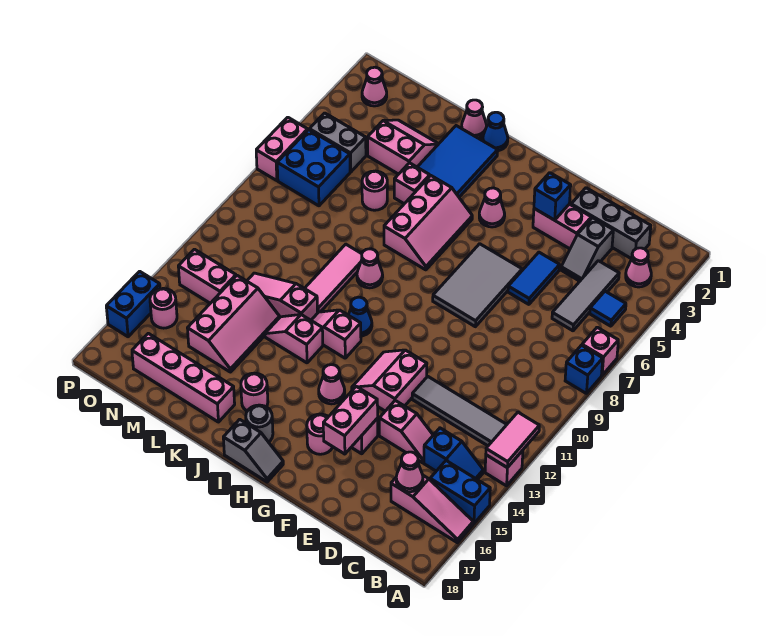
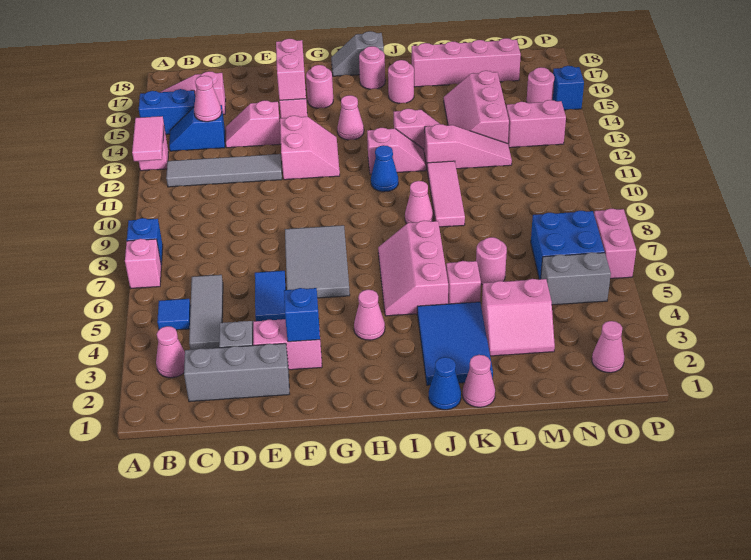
pink 1x1 cone [396,452,423,492] -> pink 1x1 cone moved to [194,76,222,122]
grey 1x1 round brick [246,405,273,442] -> pink 1x1 round brick [359,46,385,89]
blue 1x2 brick [106,271,160,337] -> blue 1x1 brick [553,66,584,110]

